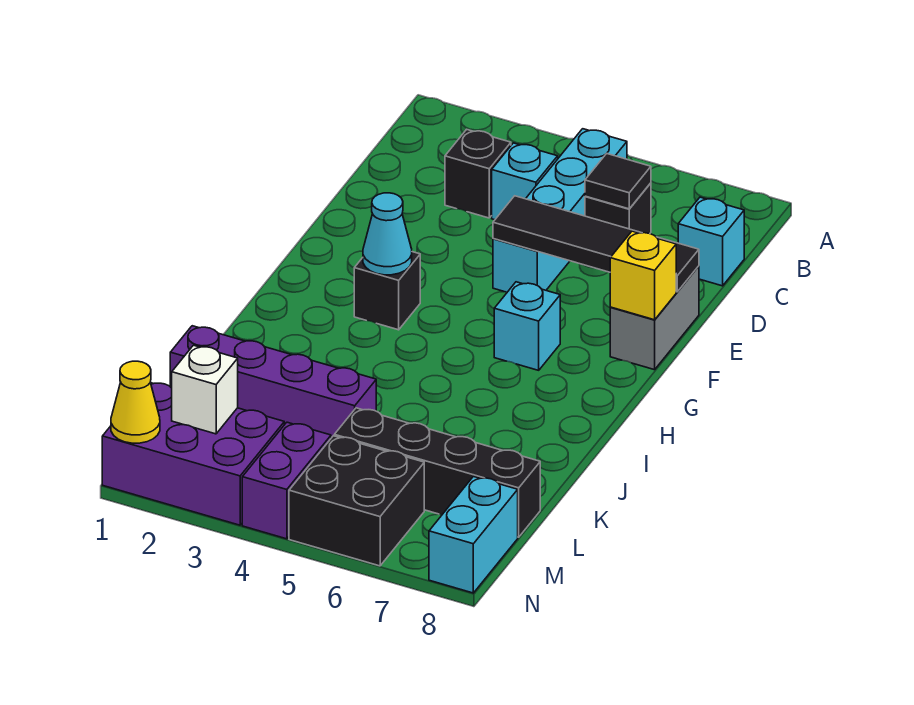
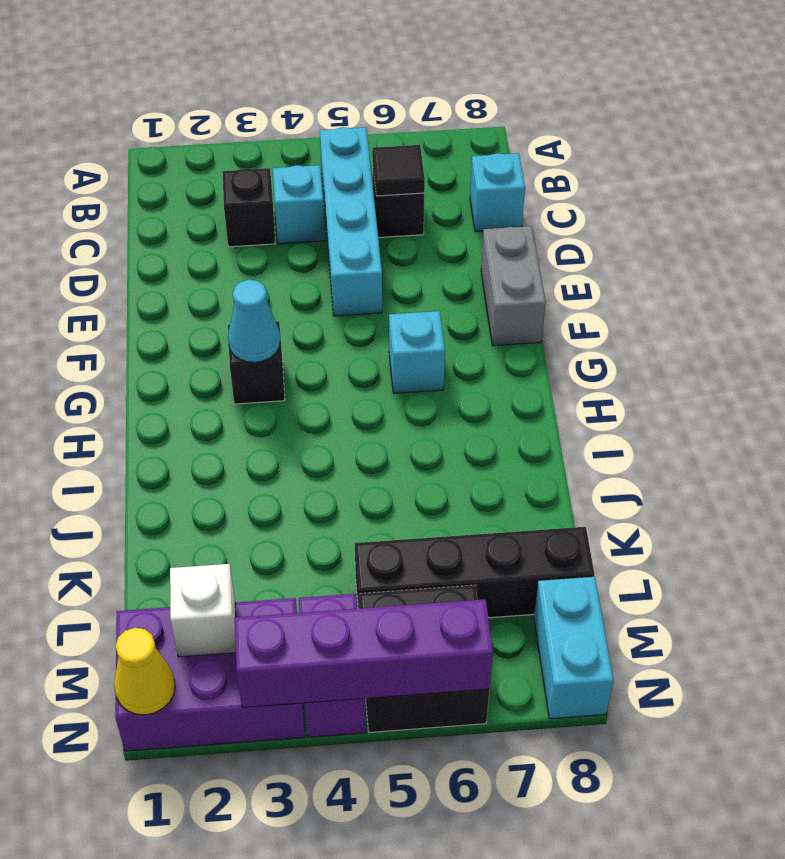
black 1x4 tile [493,196,699,292] -> none
yellow 1x1 brick [610,231,676,320] -> none
purple 1x4 brick [170,326,376,438] -> purple 1x4 brick moved to [235,599,493,708]

